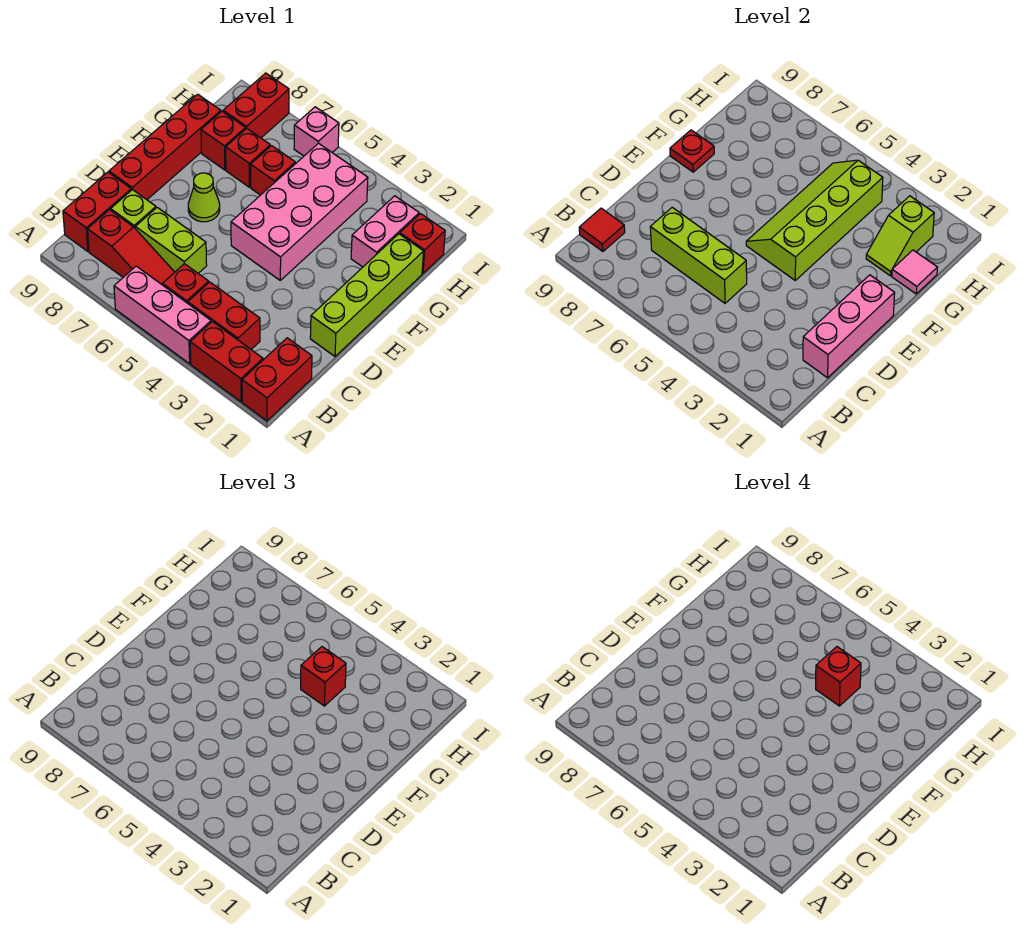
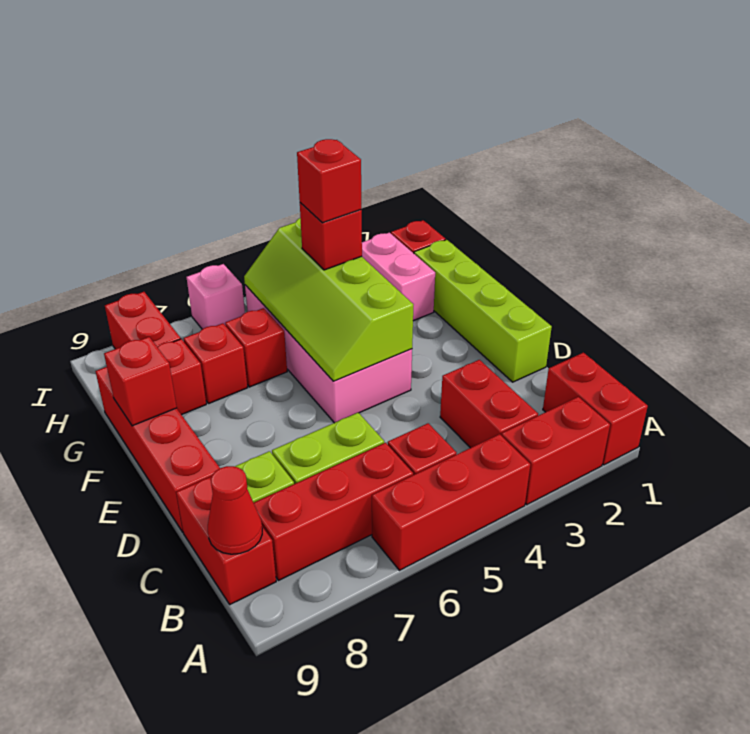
pink 1x3 brick [114,266,211,364] -> red 1x3 brick [372,434,530,570]
red 1x2 brick [188,282,260,349] -> red 1x2 brick turned to [440,360,538,448]
red 1x3 slope [88,210,174,285] -> red 1x3 brick [254,443,413,580]
red 1x1 tile [579,208,625,251] -> red 1x1 cone [208,466,262,554]
pink 1x3 brick [803,275,895,378] -> none
lime 1x3 brick [650,207,747,303] -> none
lime 1x1 cone [188,173,220,222] -> none
red 1x1 plate [670,130,714,172] -> red 1x1 brick [104,337,177,426]
pink 1x1 tile [892,250,938,294] -> none
lime 1x2 slope [866,196,934,276] -> none

